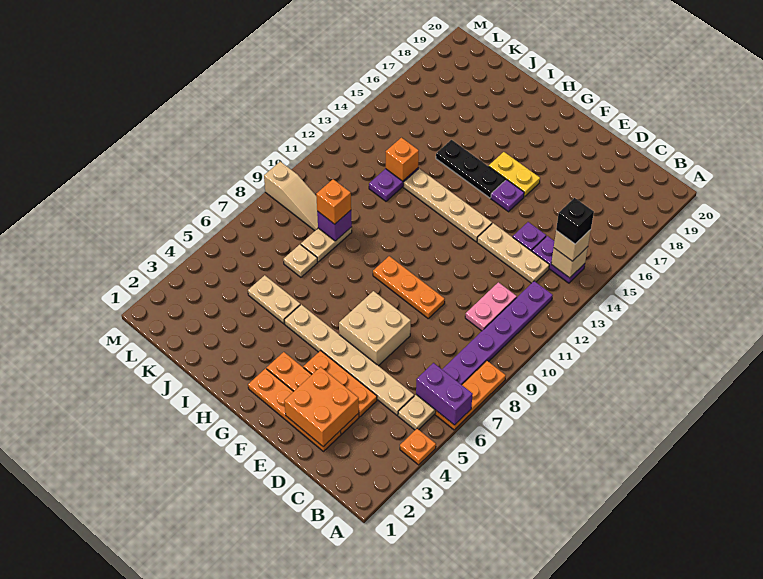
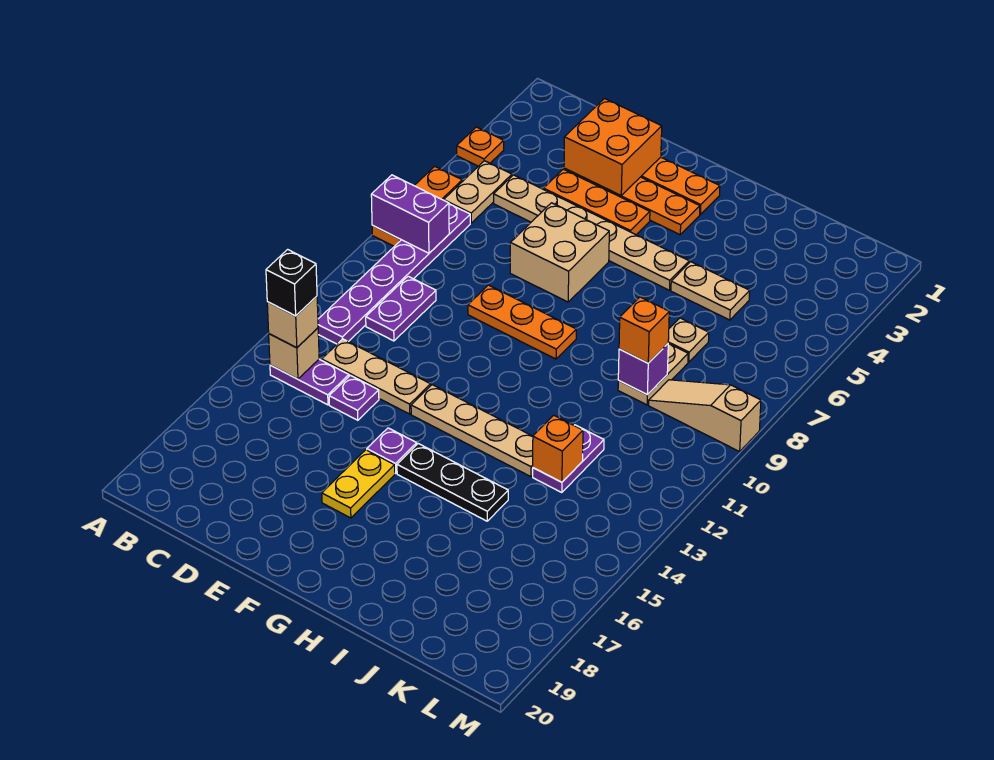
purple 1x2 brick [416,363,473,425] -> purple 1x2 brick moved to [371,175,449,253]
pink 1x2 plate [465,282,517,331] -> purple 1x2 plate [366,276,436,341]
yellow 1x2 plate [489,152,540,197] -> yellow 1x2 plate turned to [322,450,395,518]

